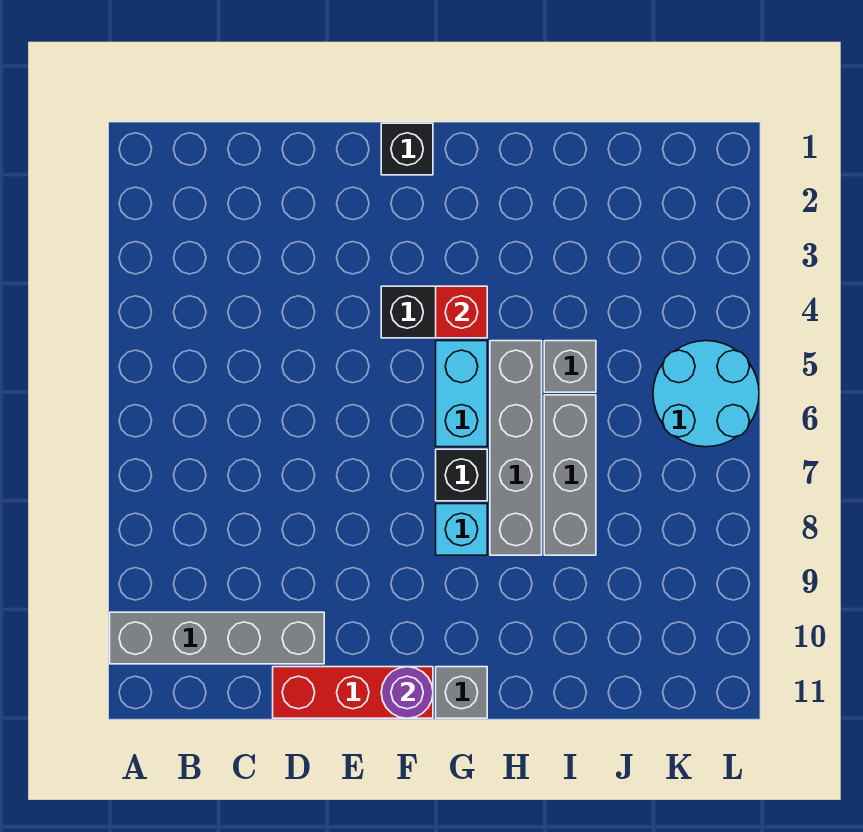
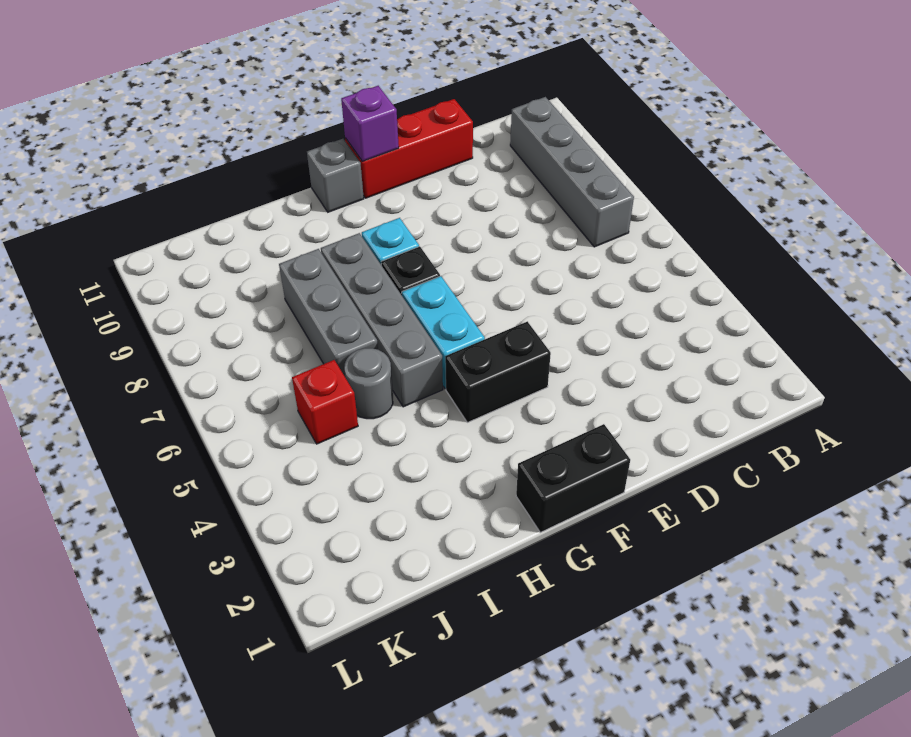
grey 1x4 brick [110,612,324,664] -> grey 1x4 brick turned to [510,97,634,247]
black 1x1 brick [381,123,433,175] -> black 1x2 brick [516,424,630,532]
purple 1x1 round brick [381,667,433,718] -> purple 1x1 brick [341,86,399,161]
red 1x1 brick [436,286,487,338] -> red 1x1 brick moved to [292,360,358,444]
grey 1x1 brick [544,341,596,392] -> grey 1x1 round brick [344,348,393,419]
cyan 2x2 round brick [653,341,759,447] -> none

